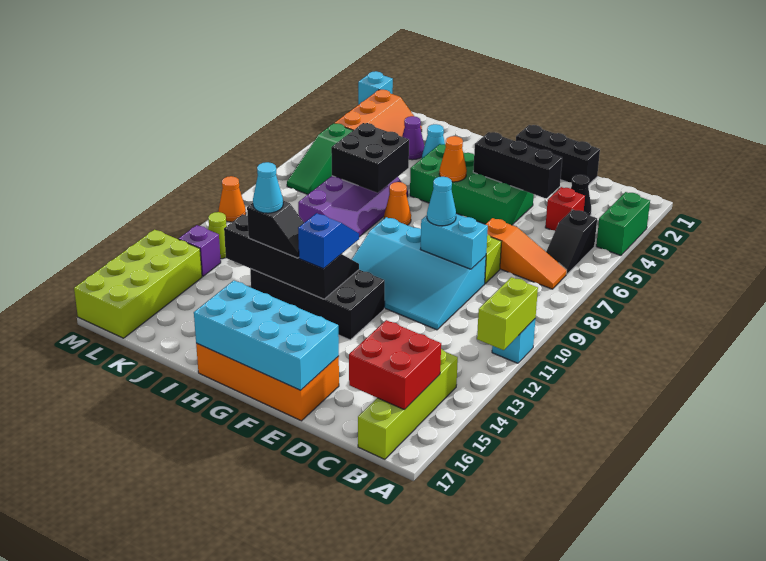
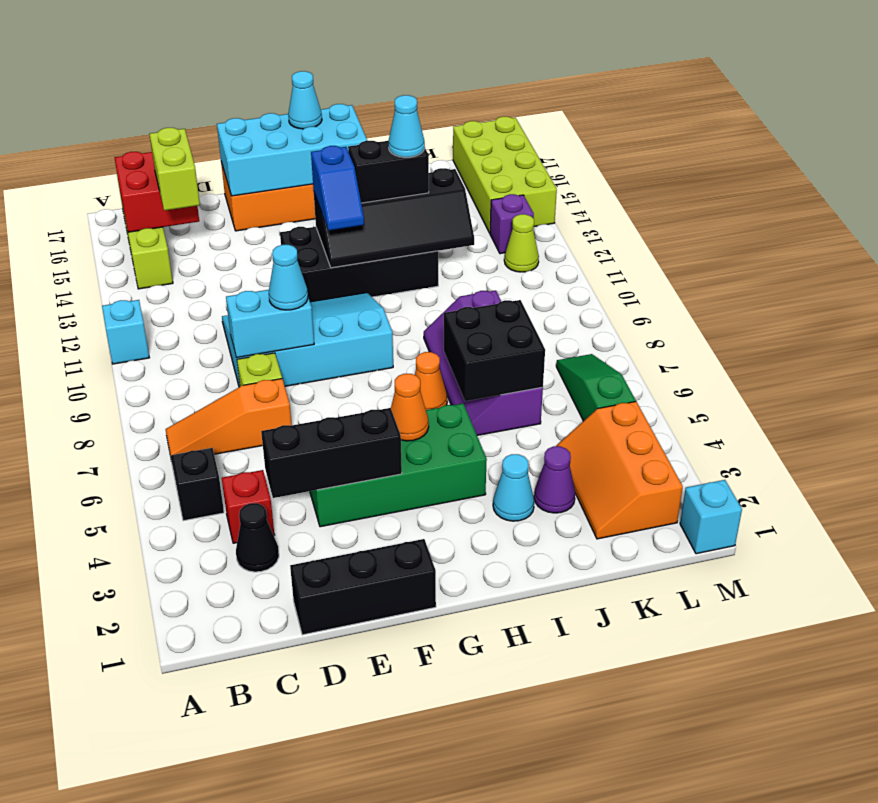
green 1x2 brick [596,192,650,256] -> none
lime 1x2 brick [477,277,538,350] -> lime 1x2 brick moved to [150,128,200,211]
none -> cyan 1x1 cone [288,71,322,129]
black 1x2 slope [247,201,304,258] -> black 1x2 brick [348,141,429,203]
orange 1x1 cone [219,176,246,222] -> none

